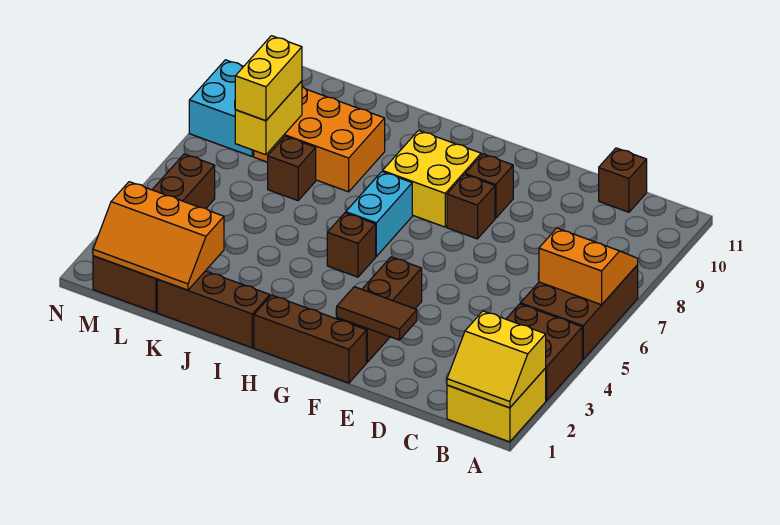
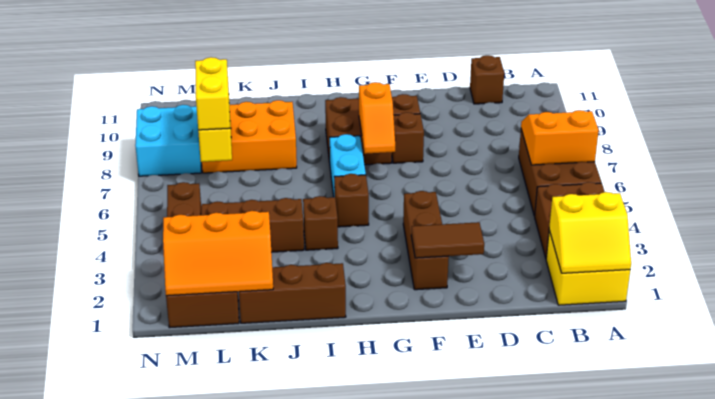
brown 1x3 brick [254,295,366,383] -> brown 1x3 brick moved to [201,198,304,252]
none -> orange 1x2 slope [359,82,395,154]
yellow 2x2 brick [383,130,481,227] -> brown 2x2 brick [325,97,392,165]
brown 1x1 brick [268,136,316,201] -> brown 1x1 brick moved to [303,196,338,250]

